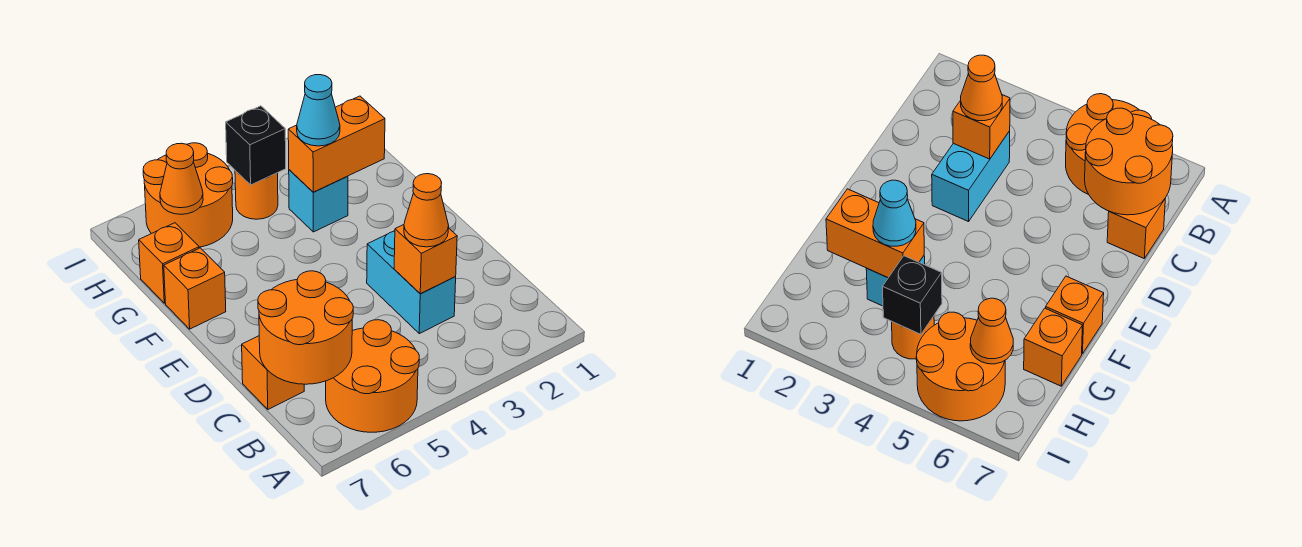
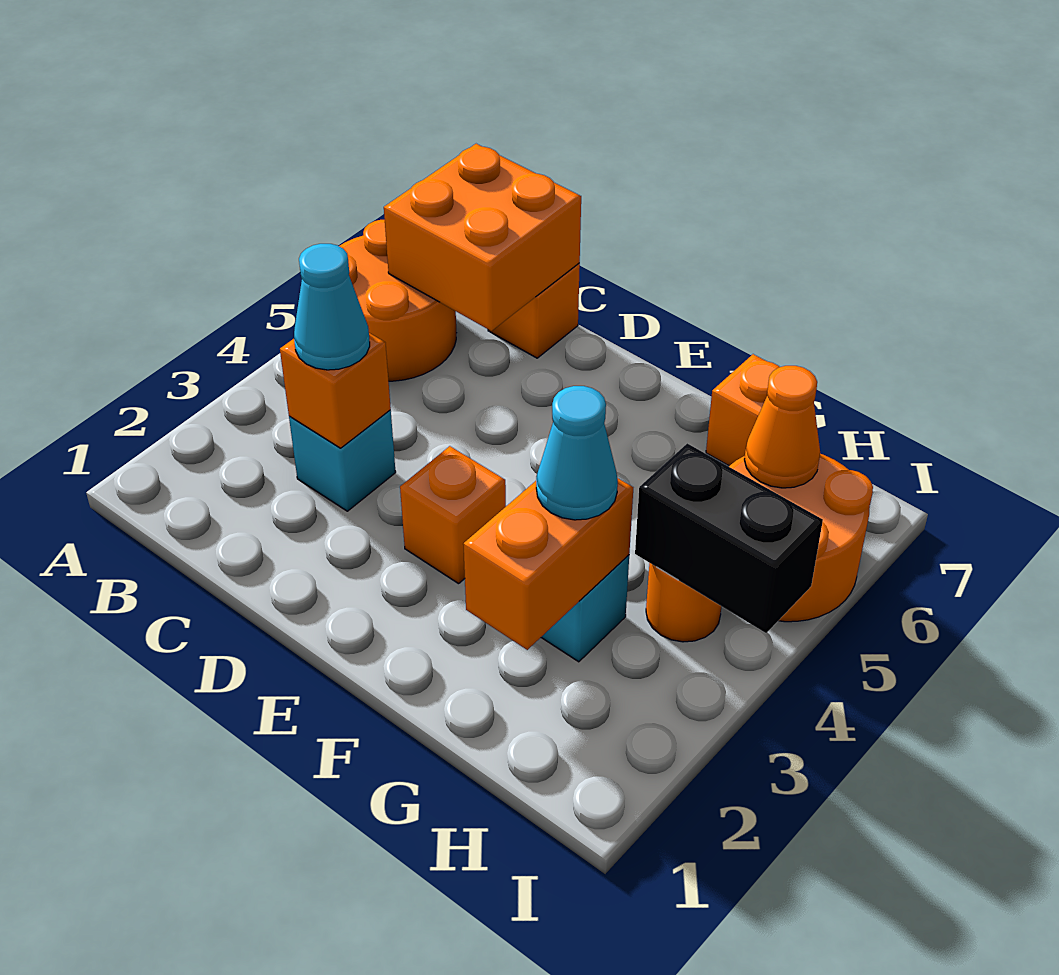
orange 2x2 round brick [258,271,353,384] -> orange 2x2 brick [384,144,581,331]
cyan 1x2 brick [367,231,456,334] -> cyan 1x1 brick [289,410,396,511]
orange 1x1 cone [404,174,449,247] -> cyan 1x1 cone [294,244,370,370]
orange 1x1 brick [164,248,226,329] -> orange 1x1 brick moved to [400,446,506,584]
black 1x1 brick [226,106,286,185] -> black 1x2 brick [635,443,823,633]

